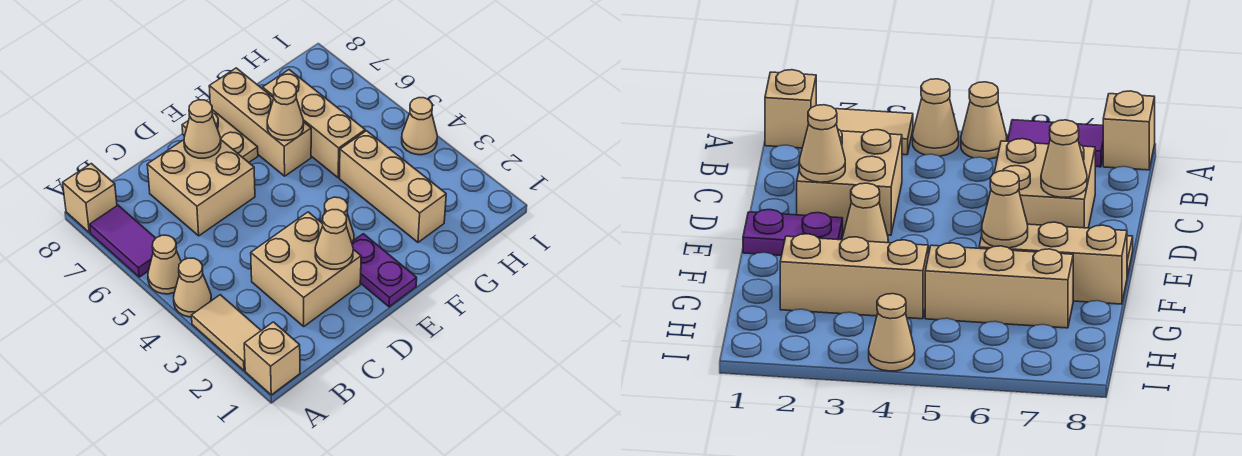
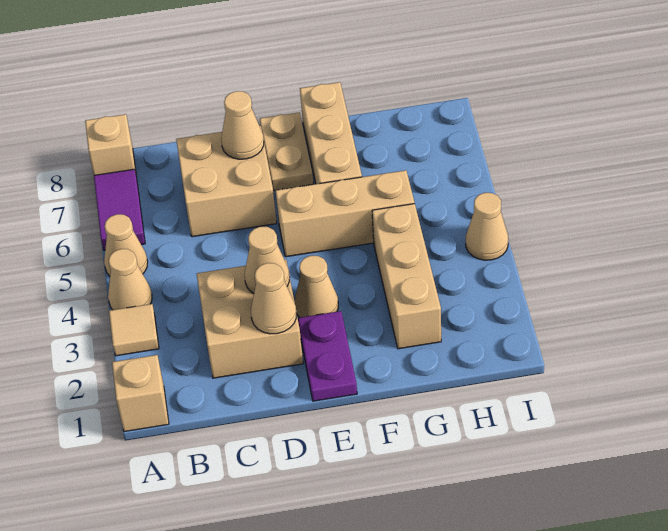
tan 1x2 tile [192,295,261,370] -> tan 1x1 tile [109,304,159,356]
tan 1x1 cone [267,82,304,140] -> tan 1x1 cone moved to [245,227,290,293]
tan 1x3 brick [263,70,365,178] -> tan 1x3 brick turned to [275,170,414,257]

